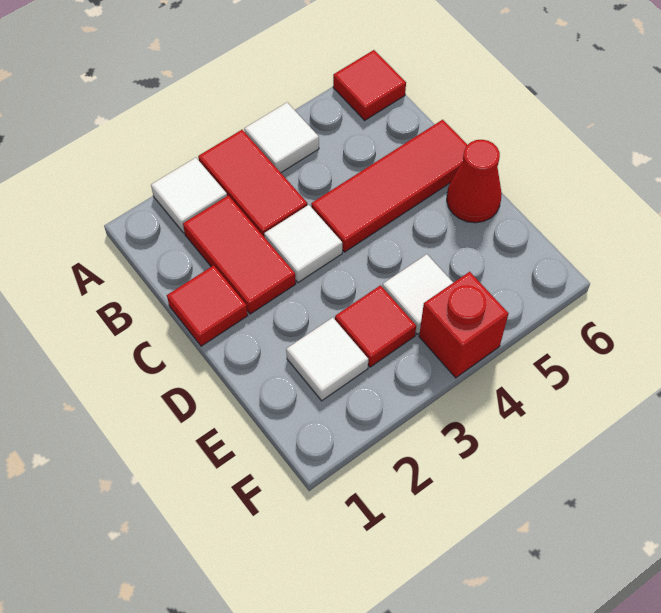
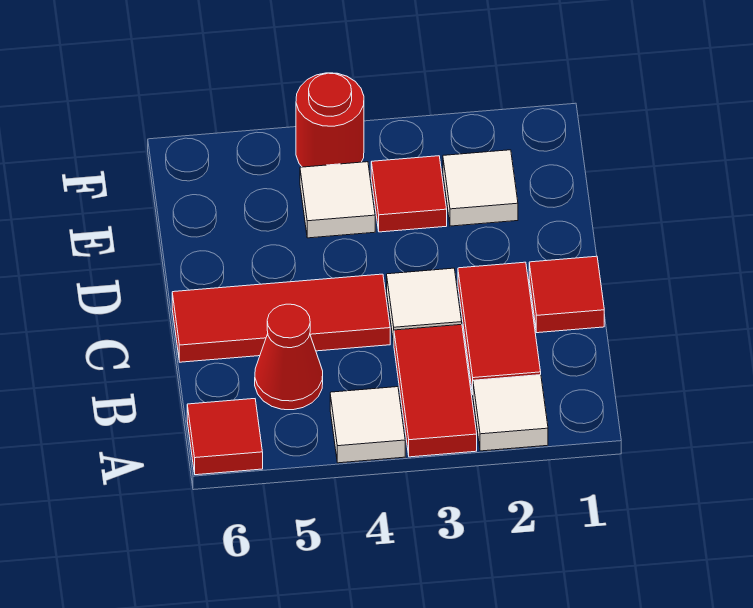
red 1x1 cone [447,140,502,223] -> red 1x1 cone moved to [255,304,323,410]
red 1x1 brick [419,272,509,378] -> red 1x1 round brick [296,73,364,167]

